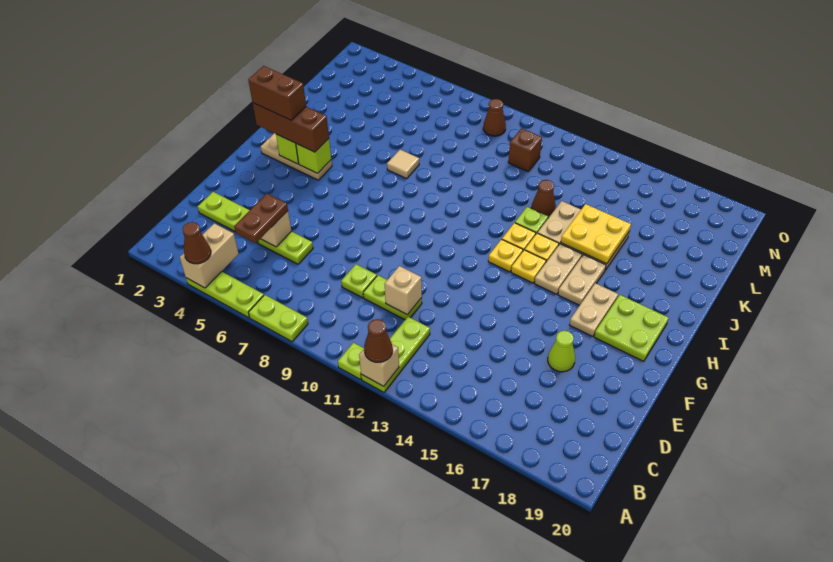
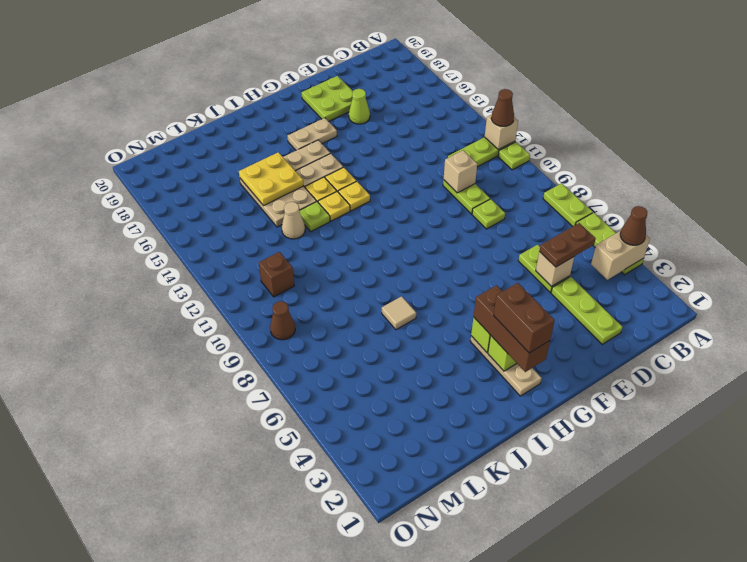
lime 2x2 plate [594,295,669,362] -> lime 2x2 plate moved to [302,76,353,122]
brown 1x1 cone [531,180,556,218] -> tan 1x1 cone [282,202,305,239]

